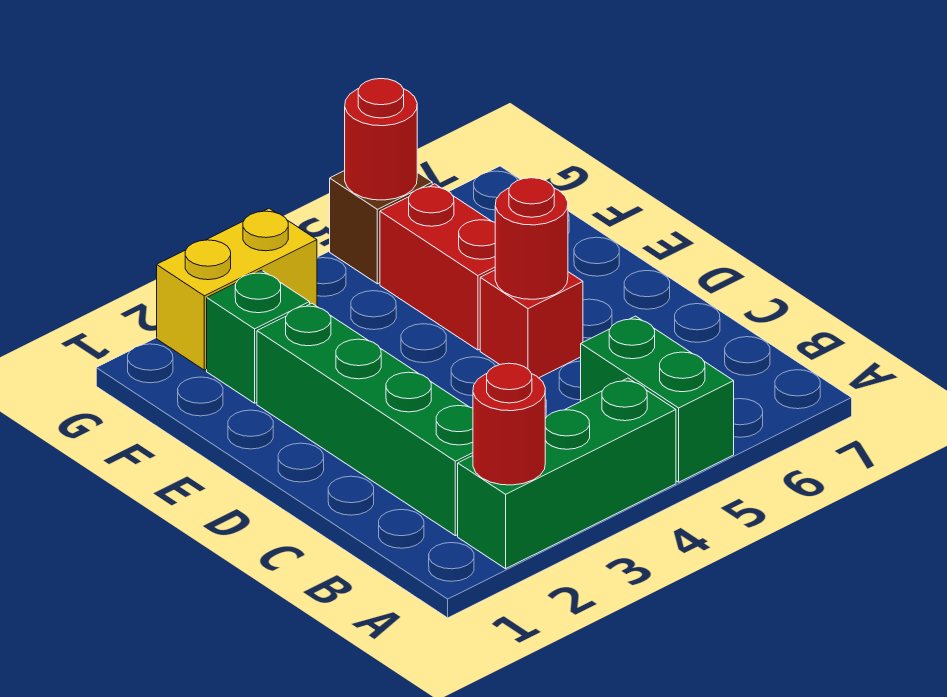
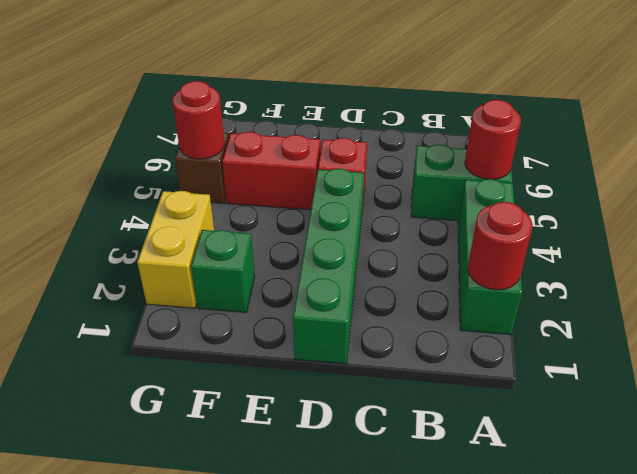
green 1x4 brick [257,303,473,536] -> green 1x4 brick turned to [293,169,364,364]
red 1x1 round brick [495,178,568,299] -> red 1x1 round brick moved to [465,100,521,179]

